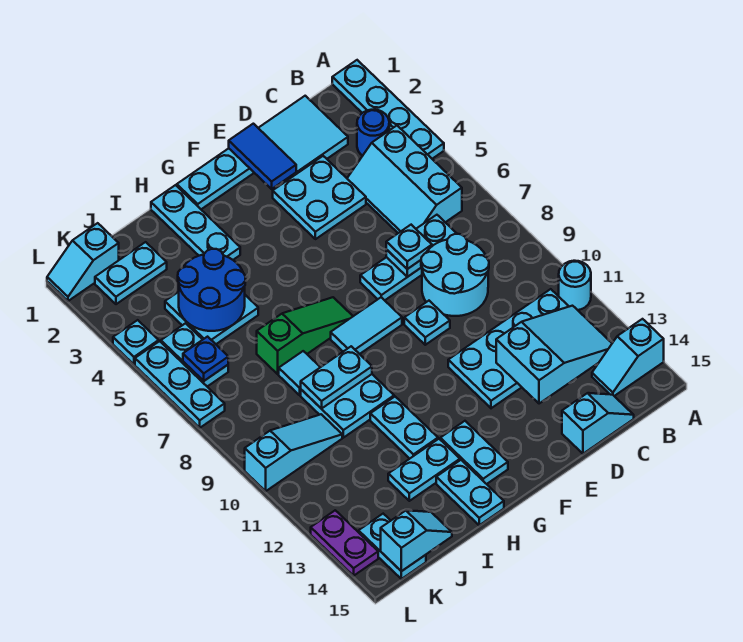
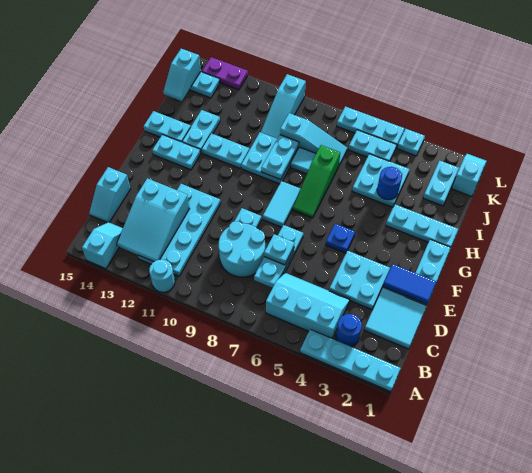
blue 2x2 round brick [178,249,246,331] -> blue 1x1 round brick [377,167,402,200]
none -> cyan 1x3 slope [280,113,347,165]
blue 1x1 plate [183,337,228,381] -> blue 1x1 plate moved to [326,224,355,253]

